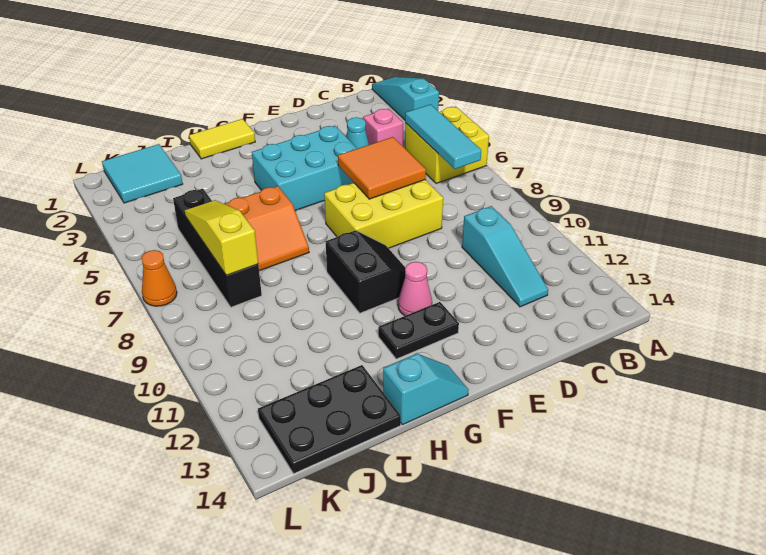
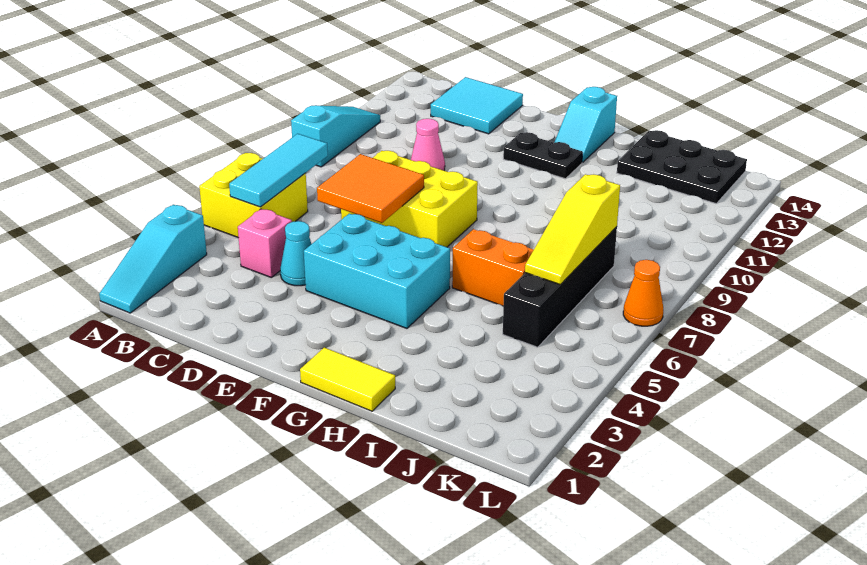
cyan 1x3 slope [462,206,548,307] -> cyan 1x3 slope moved to [291,105,380,167]
black 2x2 slope [326,230,405,313] -> none
pink 1x1 cone [398,262,432,316] -> pink 1x1 cone moved to [411,119,445,171]
cyan 1x2 slope [383,354,469,425] -> cyan 1x2 slope turned to [554,87,617,163]
cyan 2x2 tile [102,144,183,203] -> cyan 2x2 tile moved to [431,77,523,134]

